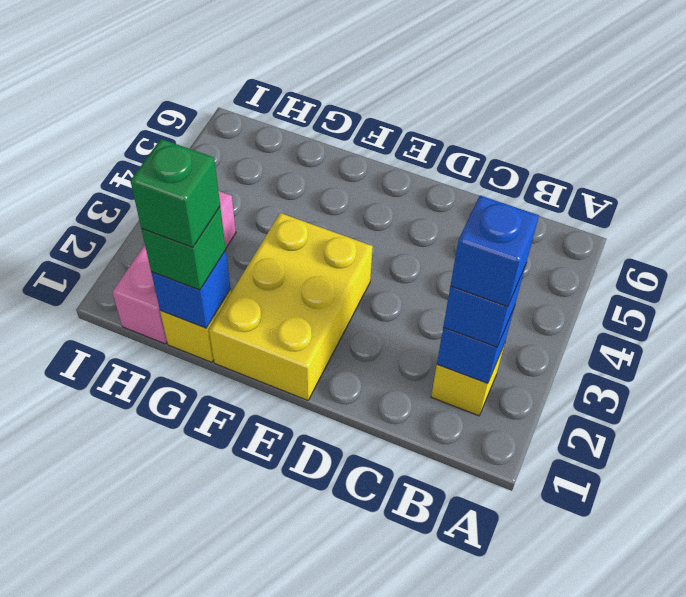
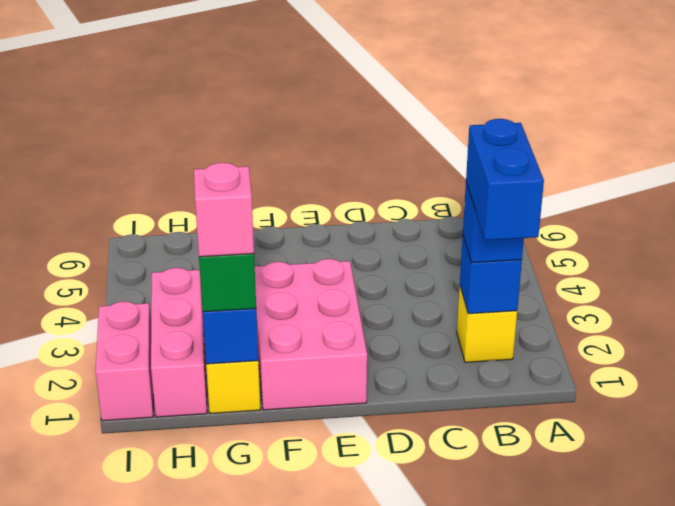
blue 1x1 brick [450,195,539,307] -> blue 1x2 brick [466,119,544,240]
yellow 2x3 brick [209,213,373,400] -> pink 2x3 brick [255,259,367,410]
green 1x1 brick [130,139,220,247] -> pink 1x1 brick [194,163,254,257]
none -> pink 1x2 brick [95,301,153,421]

